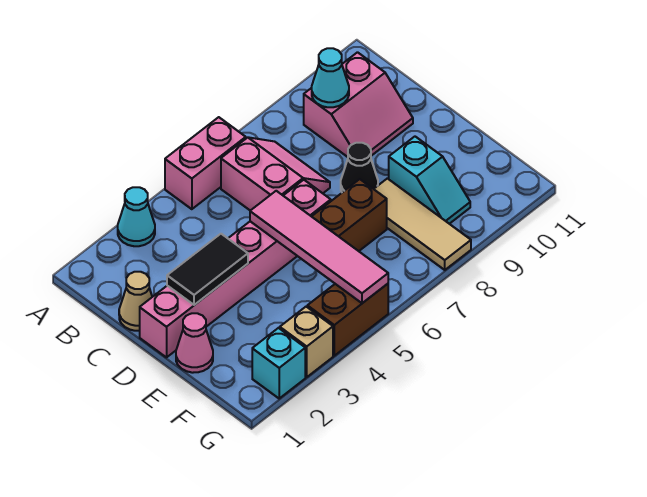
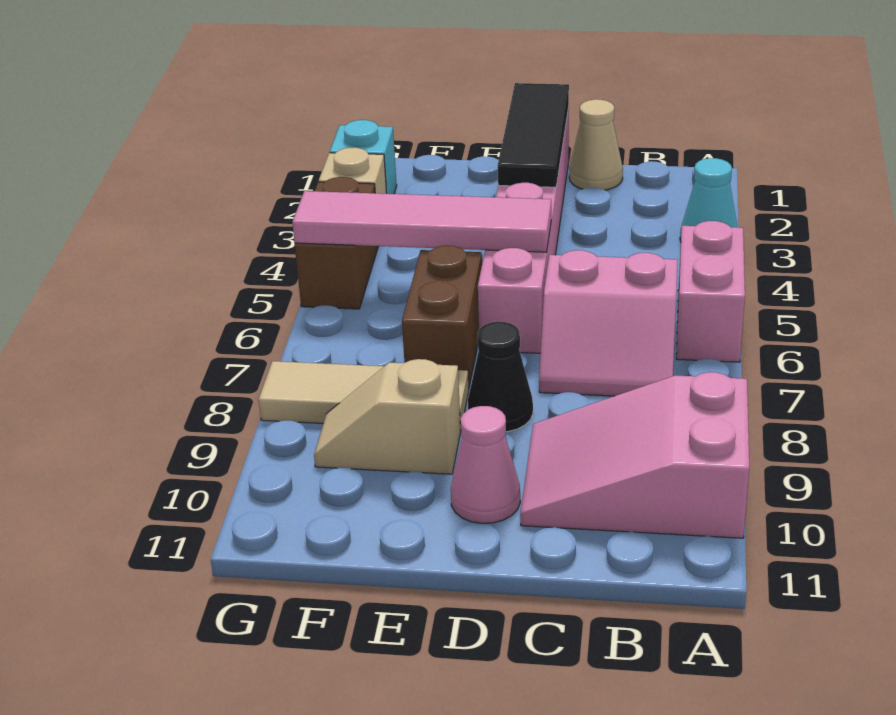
pink 2x2 slope [304,52,413,157] -> pink 2x3 slope [520,372,749,538]
cyan 1x1 cone [312,48,349,107] -> none
black 1x2 tile [167,234,248,305] -> black 1x3 tile [498,83,569,187]
pink 1x1 cone [176,313,213,373] -> pink 1x1 cone moved to [451,406,520,524]
cyan 1x2 slope [389,137,470,224] -> tan 1x2 slope [314,359,461,474]

